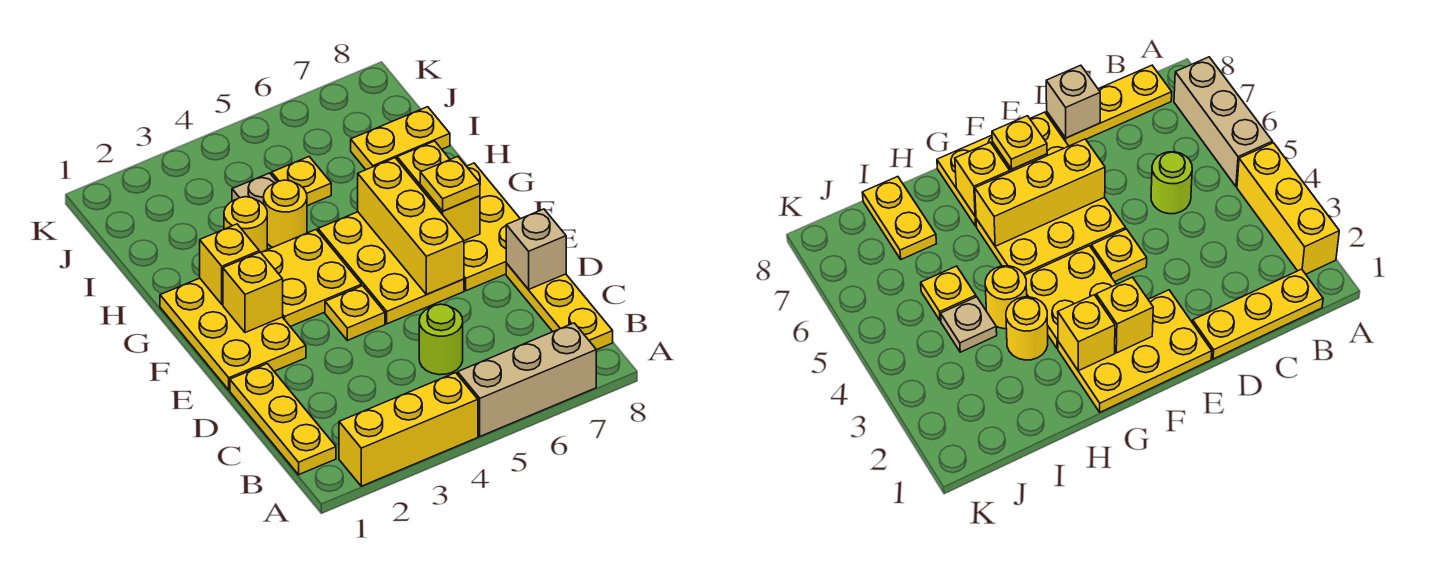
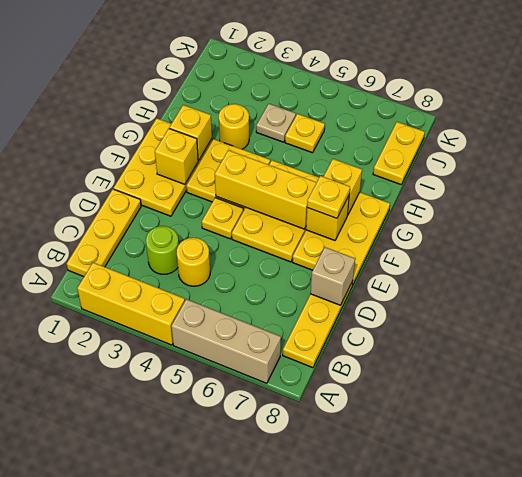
lime 1x1 round brick [419,304,463,375] -> lime 1x1 round brick moved to [146,226,179,274]
yellow 1x3 brick [358,158,464,294] -> yellow 1x3 brick turned to [215,150,316,229]
yellow 1x1 round brick [264,180,307,247] -> yellow 1x1 round brick moved to [177,238,210,286]
yellow 1x2 plate [351,107,450,170] -> yellow 1x2 plate turned to [373,122,425,185]

